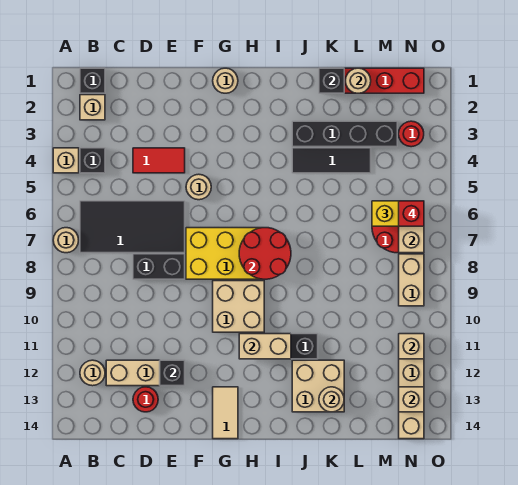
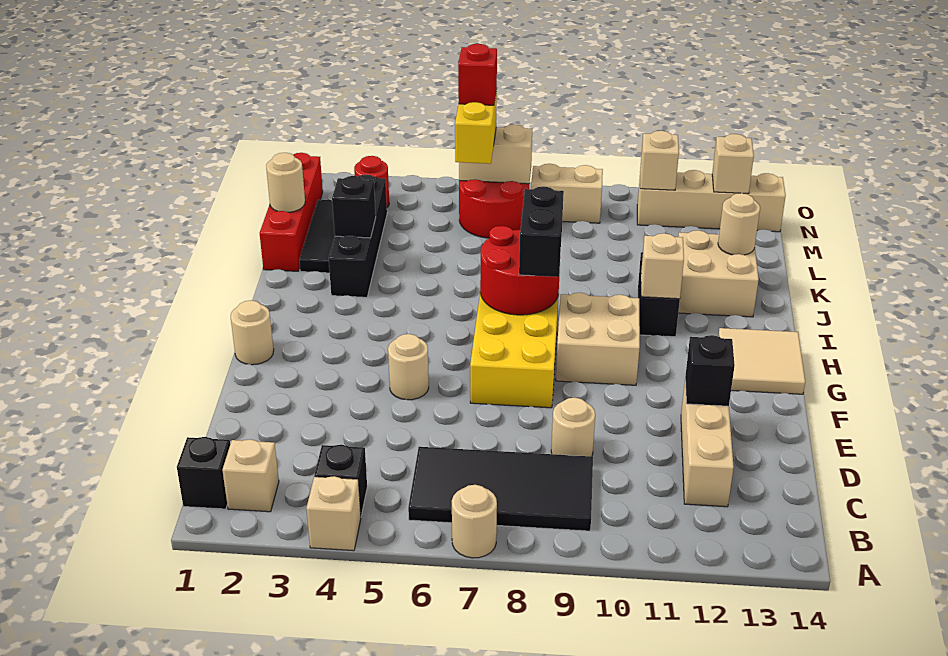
black 2x4 tile [80,201,185,253] -> black 2x4 tile turned to [408,447,593,531]
tan 1x1 round brick [80,360,105,386] -> tan 1x1 round brick moved to [551,398,595,457]
red 1x2 tile [133,148,185,173] -> none
black 1x2 brick [133,254,185,279] -> black 1x2 brick moved to [519,186,564,277]
red 1x1 round brick [133,387,158,412] -> none
tan 1x2 tile [213,387,238,439] -> tan 2x2 tile [718,328,805,394]
tan 1x2 brick [239,334,291,359] -> tan 1x1 brick [641,233,684,299]
black 1x3 tile [292,148,371,173] -> black 1x3 tile moved to [299,200,335,273]
black 1x1 brick [319,68,344,93] -> black 1x1 brick moved to [332,176,376,238]

